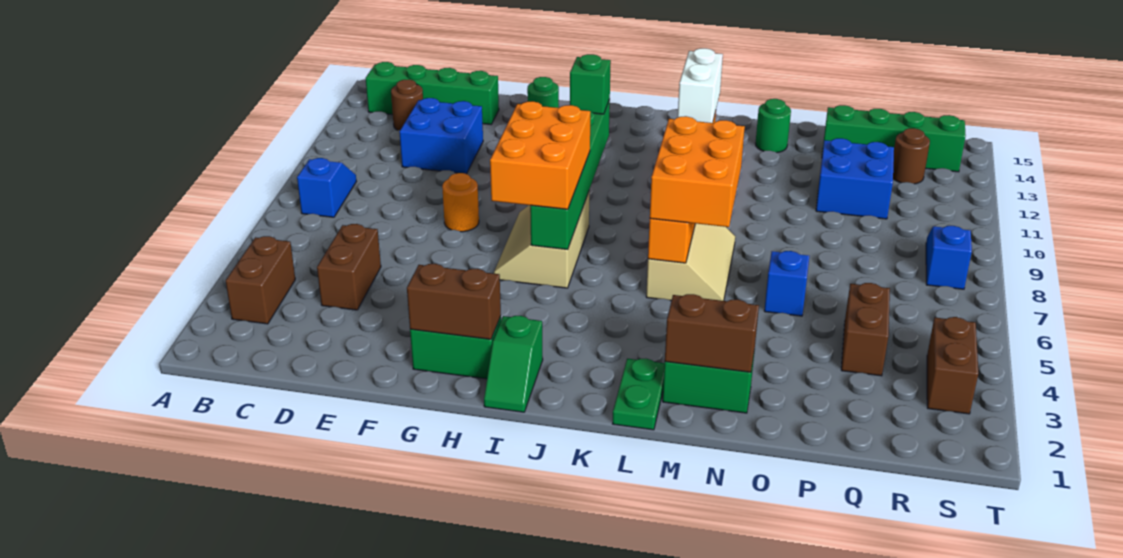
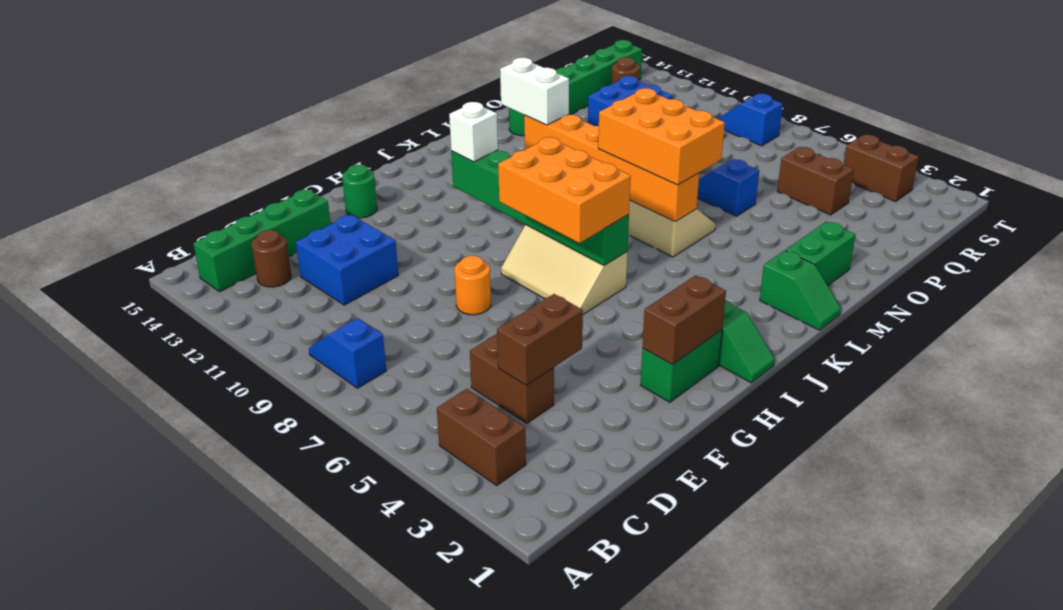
green 1x1 brick [570,54,611,114] -> white 1x1 brick [449,102,498,162]
green 1x2 plate [613,359,665,430] -> green 1x2 slope [760,250,841,330]
brown 1x2 brick [665,294,759,372] -> brown 1x2 brick moved to [497,294,583,385]

